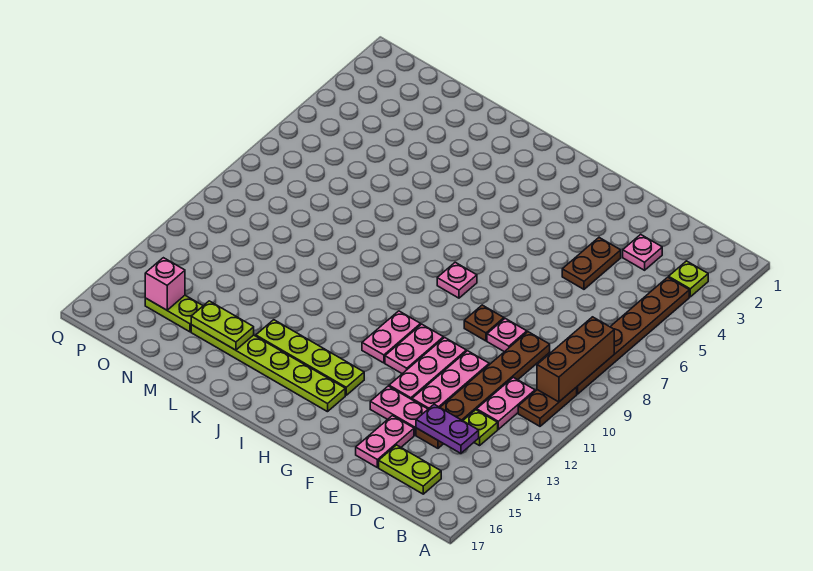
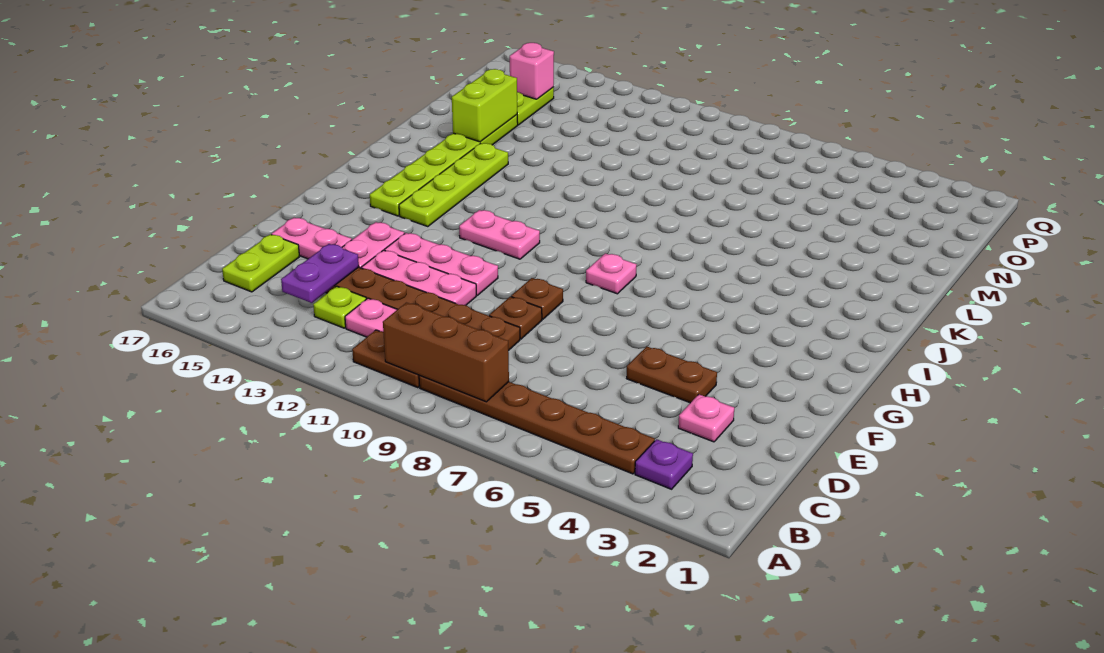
lime 1x1 plate [669,261,708,297] -> purple 1x1 plate [635,439,693,489]
pink 1x1 plate [487,319,527,352] -> brown 1x1 plate [489,297,542,339]
pink 1x2 plate [385,324,443,374] -> none
lime 1x2 plate [191,301,254,350] -> lime 1x2 brick [452,69,517,142]

